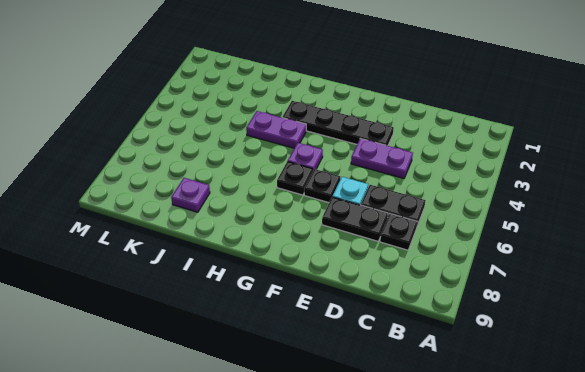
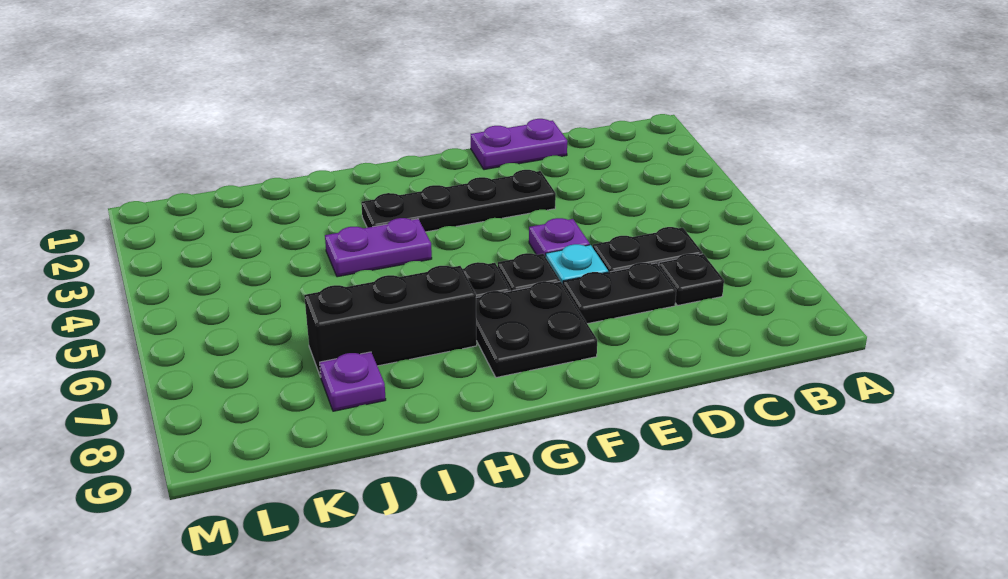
purple 1x2 plate [351,139,413,178] -> purple 1x2 plate moved to [471,119,567,170]
none -> black 2x2 plate [476,281,597,378]
purple 1x1 plate [288,143,323,170] -> purple 1x1 plate moved to [529,218,590,257]
none -> black 1x3 brick [304,266,477,377]

